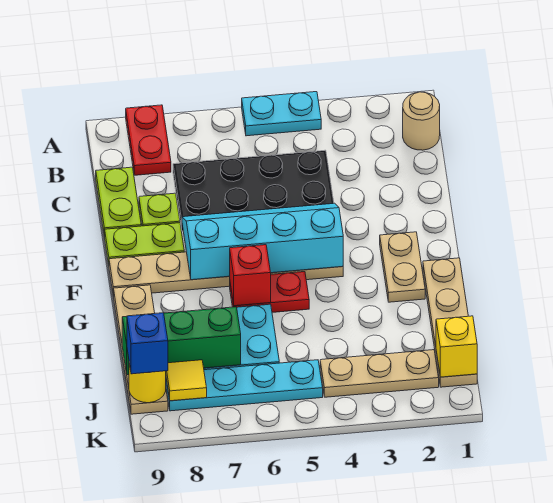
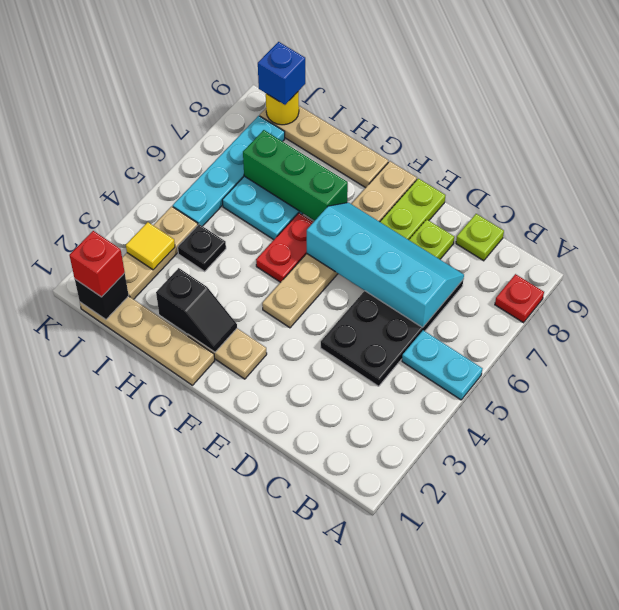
cyan 1x2 plate [242,92,321,136] -> cyan 1x2 plate turned to [402,330,482,400]
red 1x2 plate [126,105,171,175] -> red 1x1 plate [495,274,544,323]
tan 1x1 round brick [403,92,440,150] -> none
lime 1x2 plate [96,167,141,237] -> lime 1x1 plate [456,214,504,261]
cyan 2x4 slope [182,203,343,280] -> cyan 2x4 slope turned to [307,203,464,327]
none -> black 1x2 slope [156,268,237,352]
red 1x1 brick [229,245,271,306] -> red 1x1 brick moved to [69,231,125,297]
none -> black 1x1 plate [178,224,226,271]
green 1x3 brick [122,307,241,375] -> green 1x3 brick turned to [243,130,348,221]
yellow 1x1 brick [436,316,477,377] -> black 1x1 brick [75,273,129,320]
yellow 1x1 tile [166,360,207,401] -> yellow 1x1 tile moved to [126,222,175,270]

